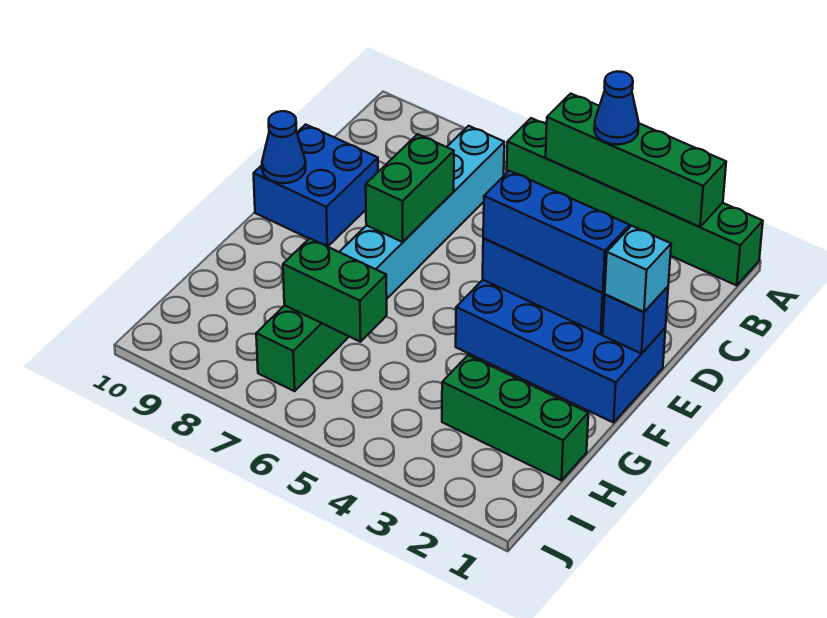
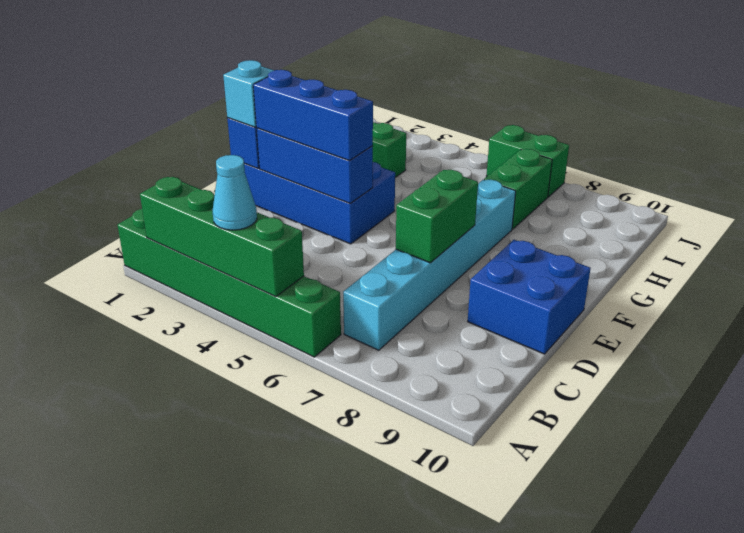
blue 1x1 cone [594,71,639,145] -> cyan 1x1 cone [213,155,257,230]
blue 1x1 cone [262,111,306,183] -> none
green 1x2 brick [283,238,387,342] -> green 1x2 brick moved to [487,125,569,197]

